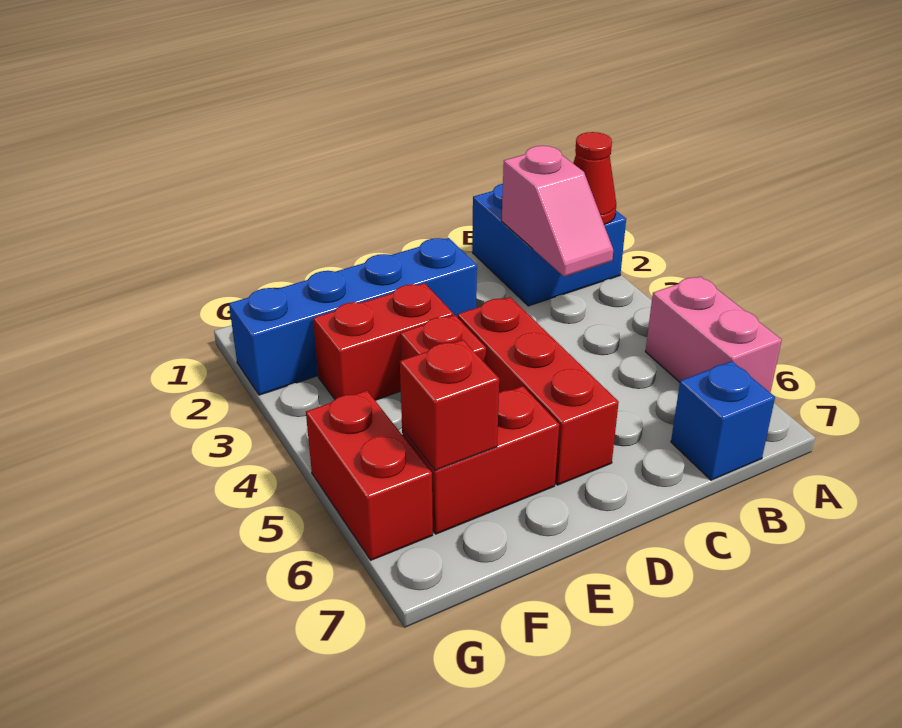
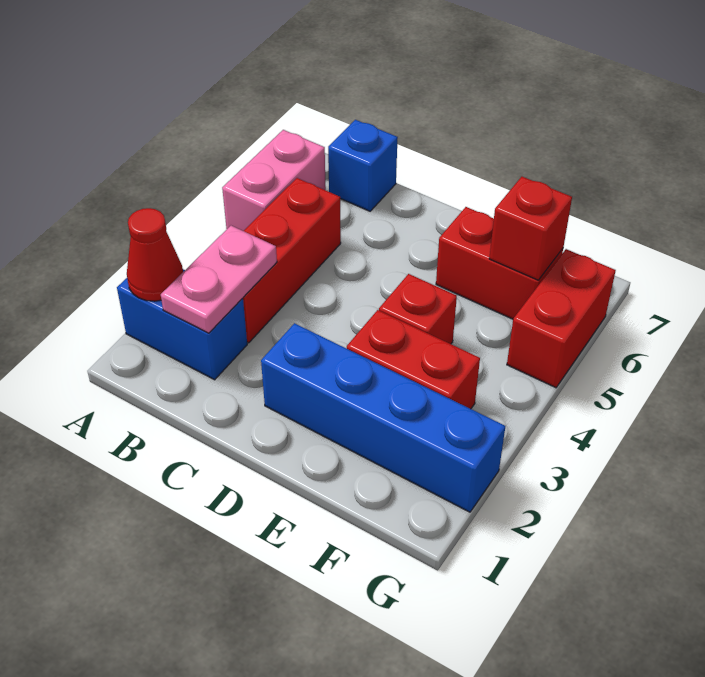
blue 2x2 brick [472,184,626,306] -> blue 1x2 brick [117,269,247,380]
pink 1x2 slope [502,146,613,277] -> pink 1x2 plate [161,226,277,333]
red 1x3 brick [458,297,619,485] -> red 1x3 brick moved to [243,178,341,343]

